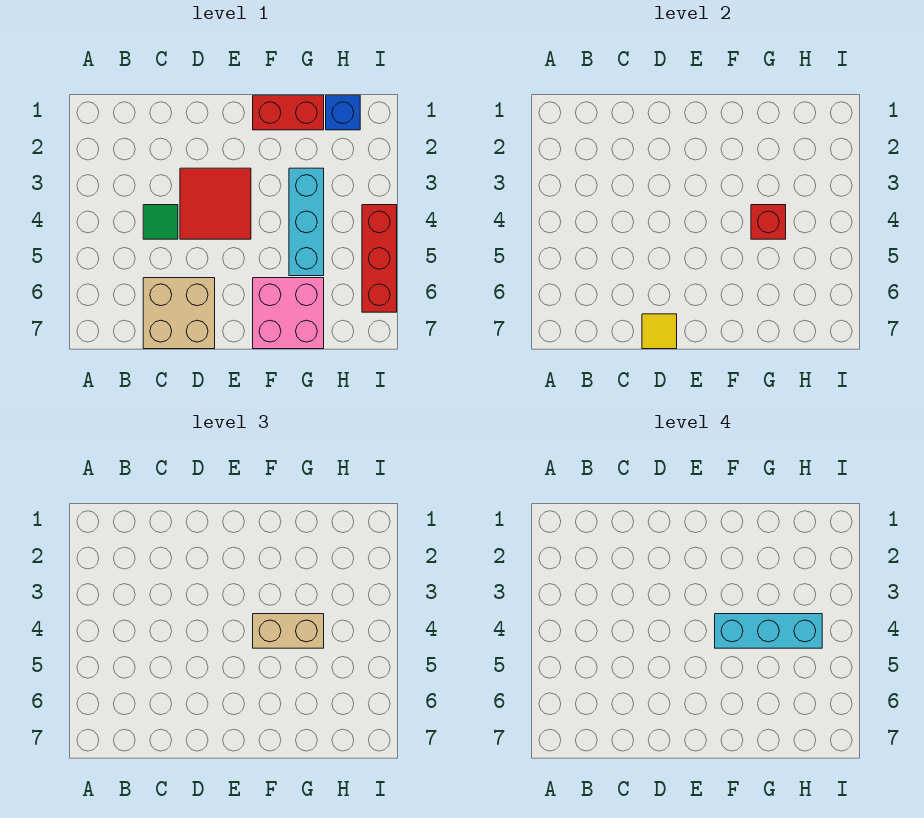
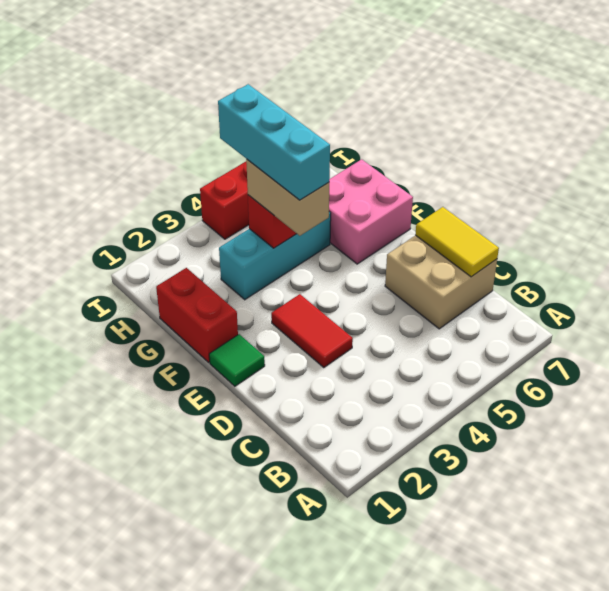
green 1x1 tile [143,205,178,239] -> green 1x1 tile moved to [209,334,265,386]
red 2x2 tile [180,168,251,239] -> red 1x2 tile [271,294,353,368]
yellow 1x1 tile [642,314,677,349] -> yellow 1x2 tile [415,207,499,277]
blue 1x1 brick [326,95,360,130] -> none

